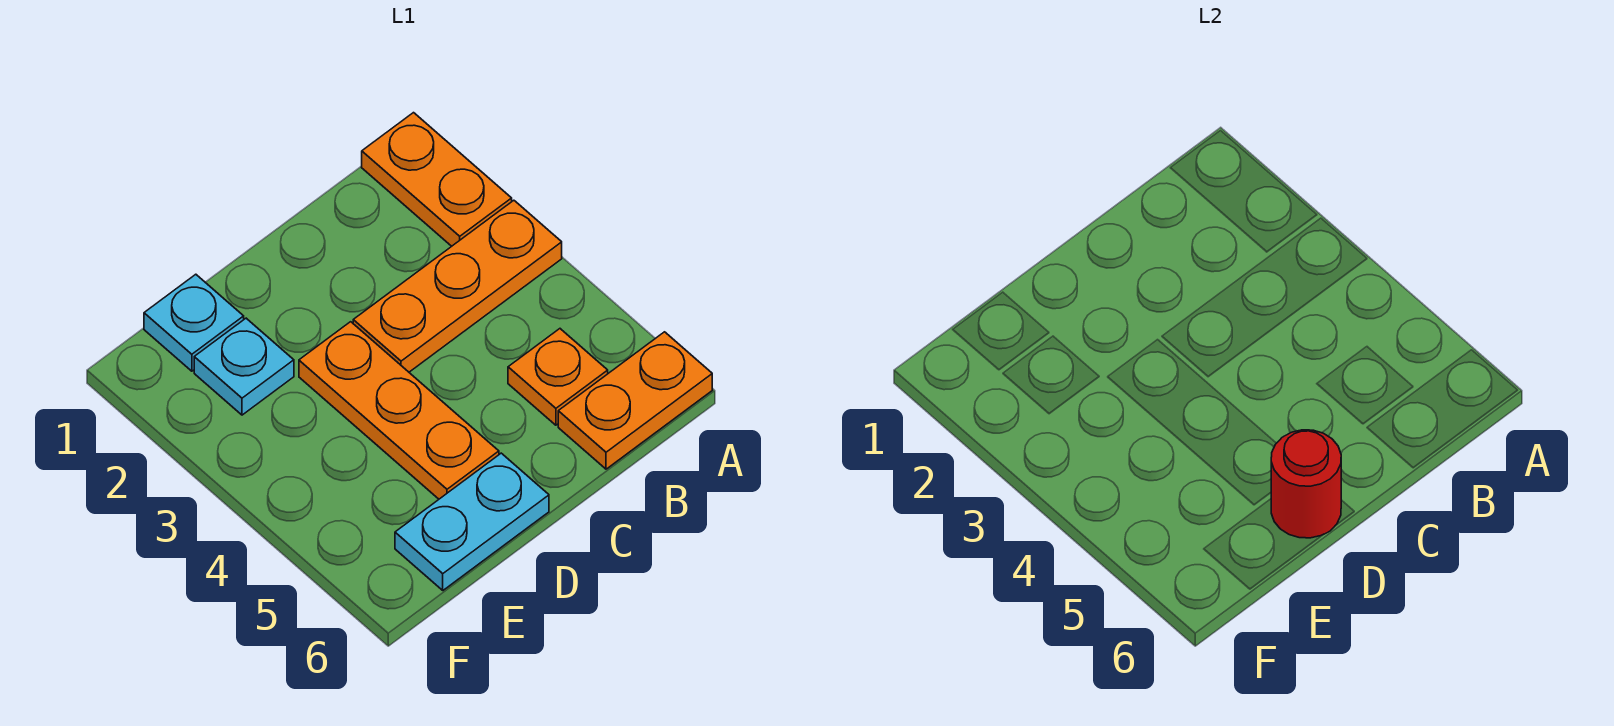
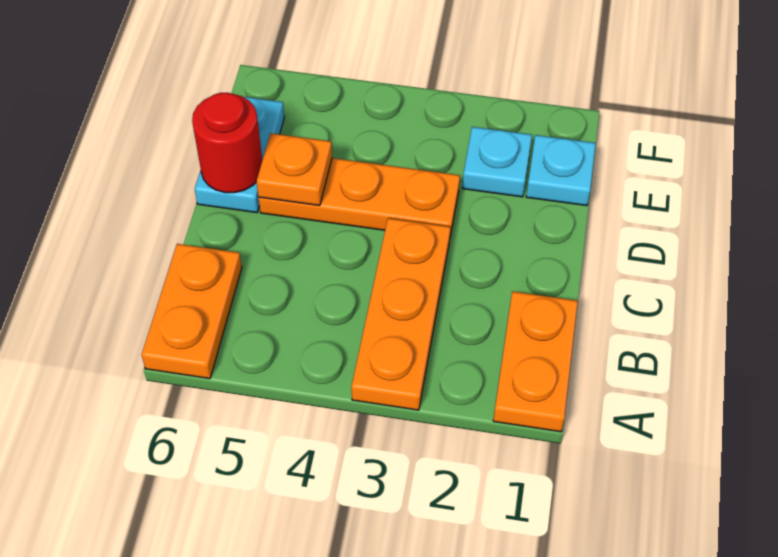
orange 1x2 plate [362,113,512,246] -> orange 1x2 plate turned to [493,291,578,432]
orange 1x1 plate [508,329,608,425] -> orange 1x1 plate moved to [257,133,332,206]

